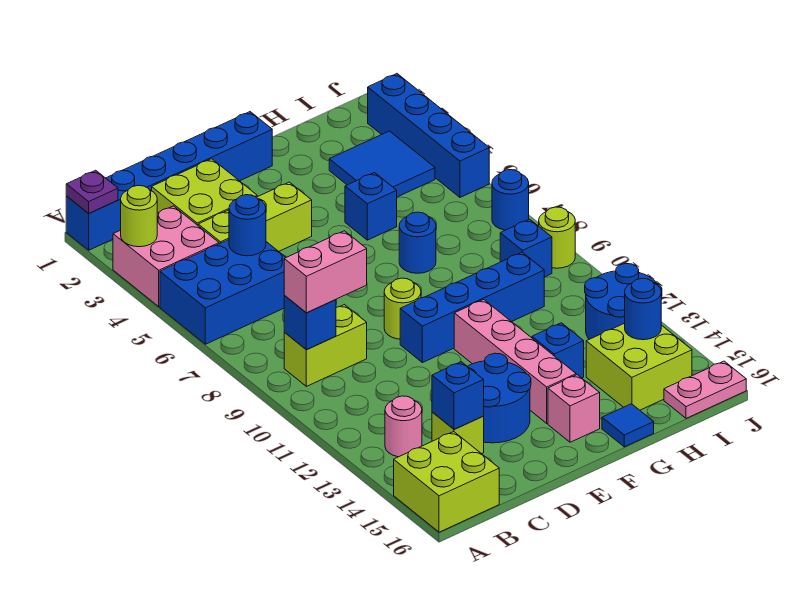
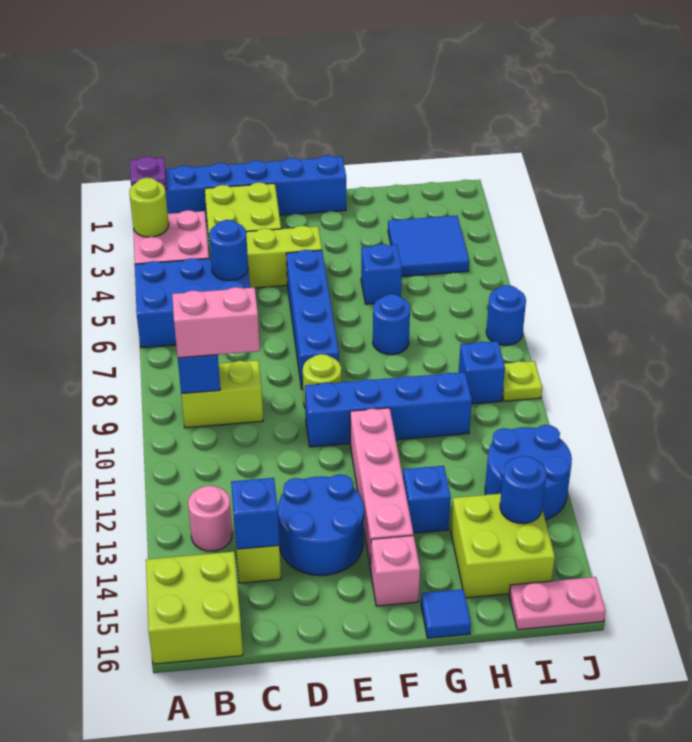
blue 1x4 brick [368,74,489,197] -> blue 1x4 brick moved to [286,250,339,389]
lime 1x1 round brick [539,207,575,268] -> lime 1x1 plate [502,361,542,401]

